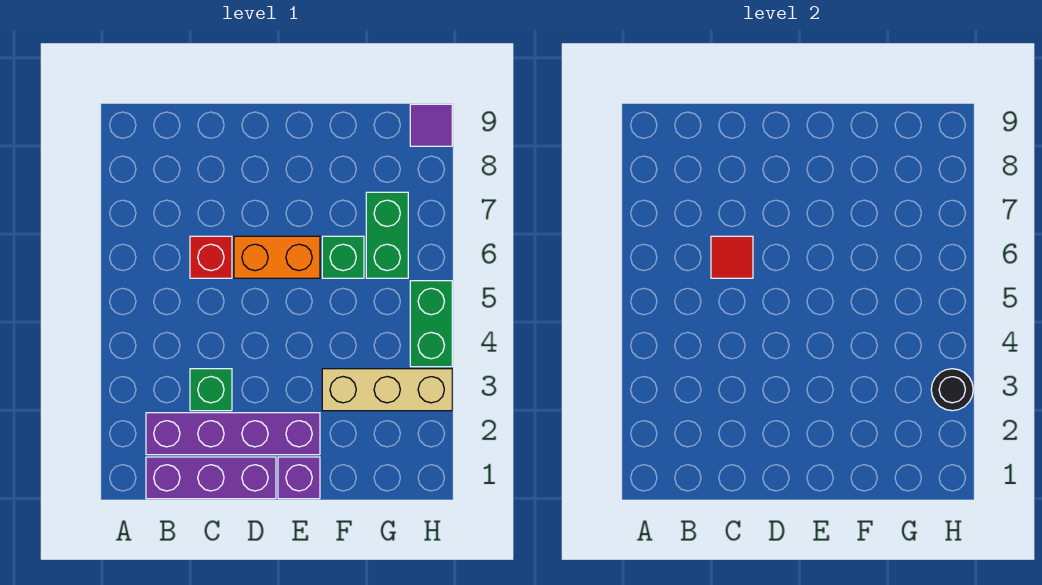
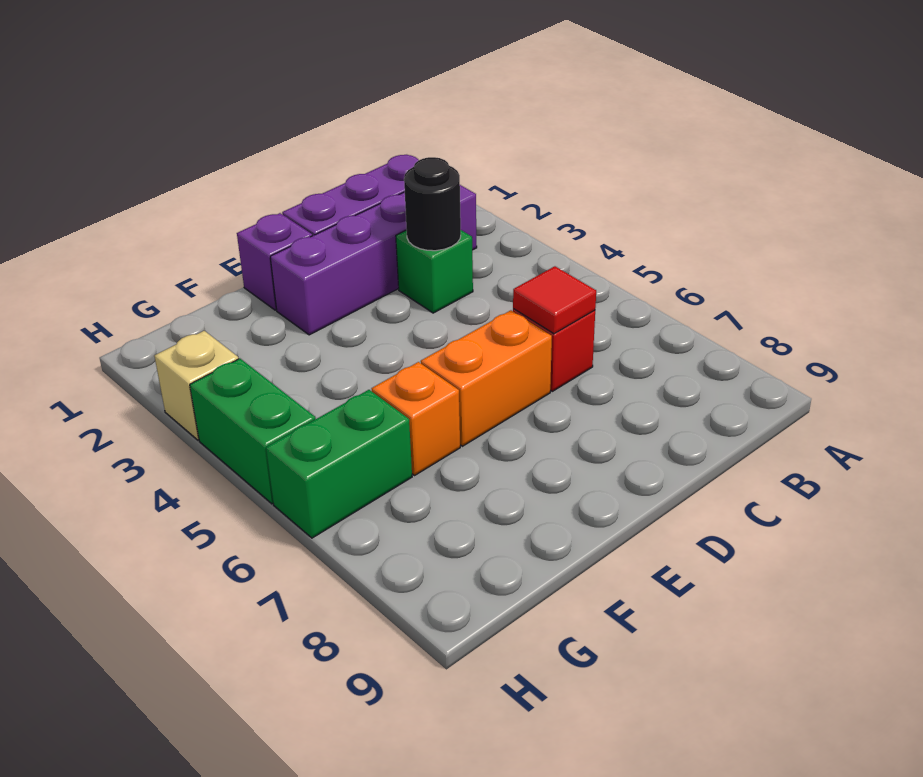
tan 1x3 brick [322,369,452,411] -> tan 1x1 brick [155,331,239,440]
green 1x1 brick [322,236,364,278] -> orange 1x1 brick [371,362,460,475]
green 1x2 brick [366,192,408,278] -> green 1x2 brick turned to [266,390,412,538]
black 1x1 round brick [931,369,973,411] -> black 1x1 round brick moved to [404,157,461,251]
purple 1x1 tile [410,104,452,146] -> none

